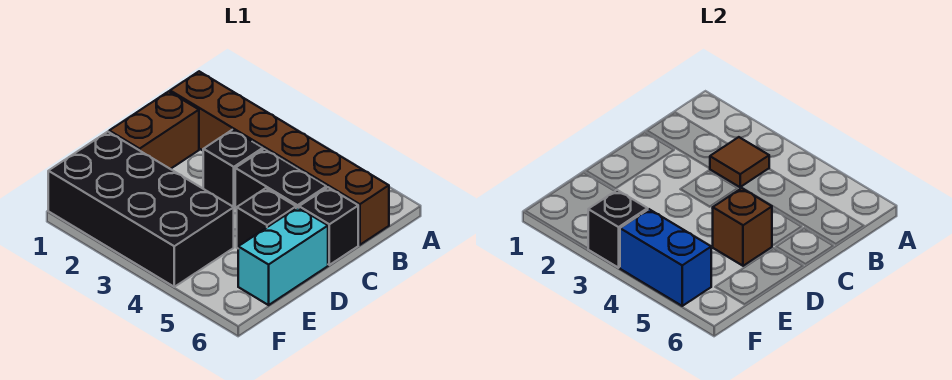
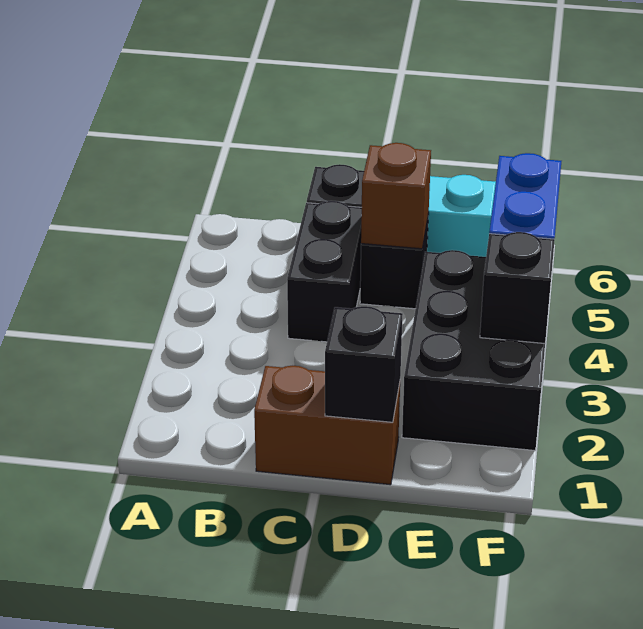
brown 1x6 brick [170,71,389,245] -> none
brown 1x1 tile [710,137,769,187] -> none
black 1x1 brick [203,130,263,207] -> black 1x1 brick moved to [325,306,403,422]
black 2x4 brick [48,132,234,287] -> black 2x3 brick [402,250,545,450]

